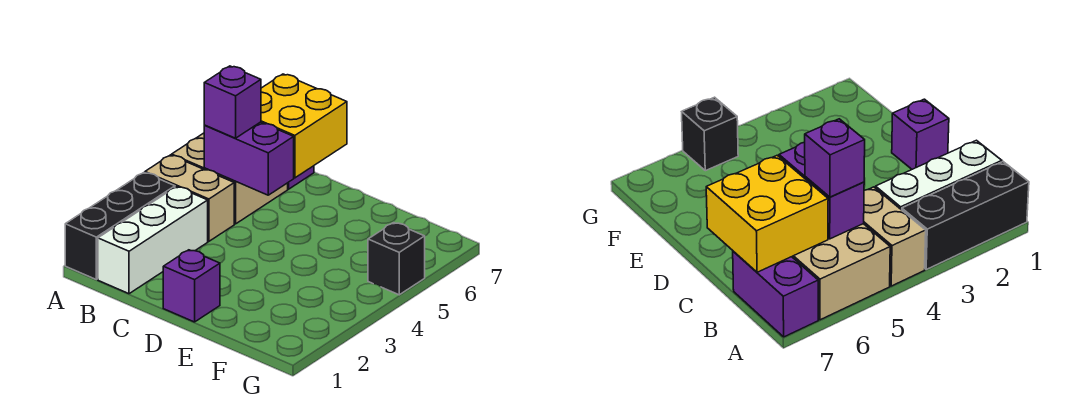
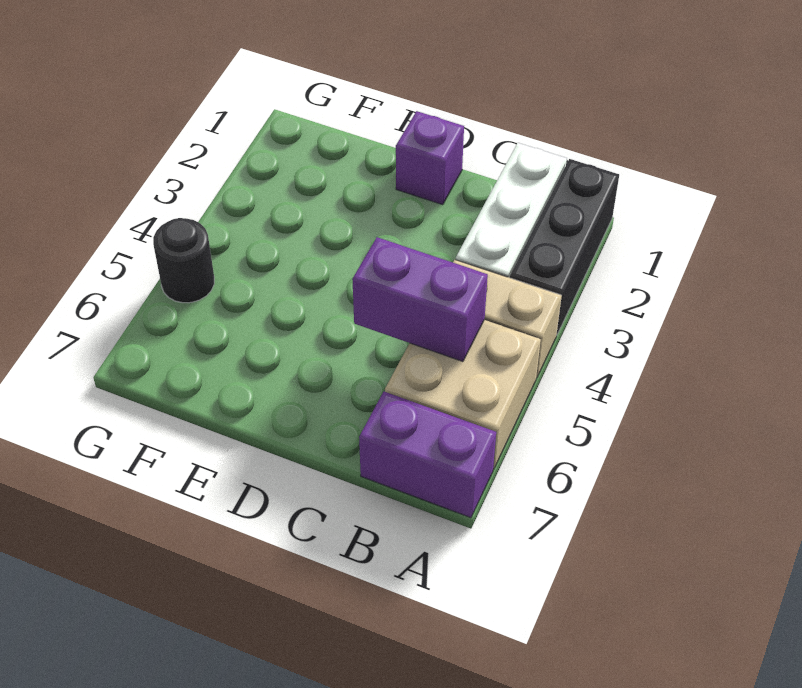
purple 1x1 brick [204,66,261,138] -> none
yellow 2x2 brick [261,74,347,178] -> none
black 1x1 brick [368,223,425,295] -> black 1x1 round brick [153,218,214,303]

